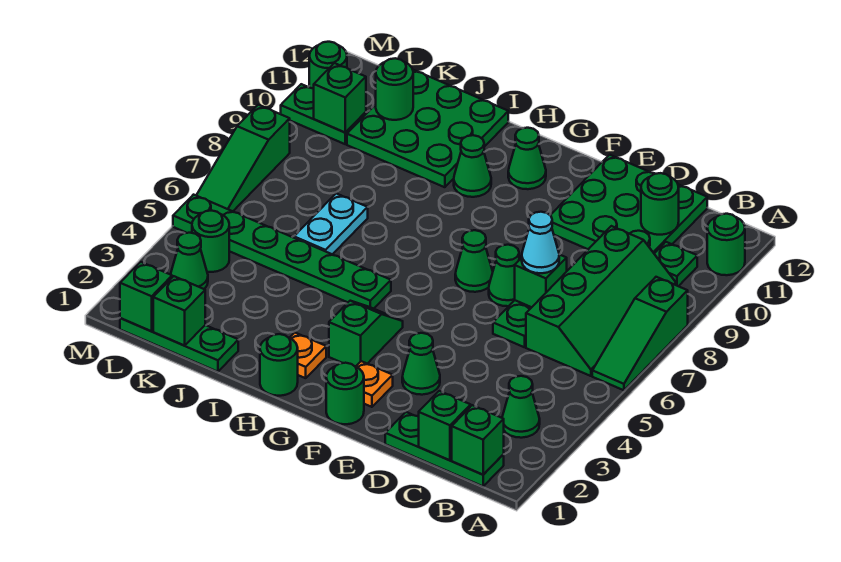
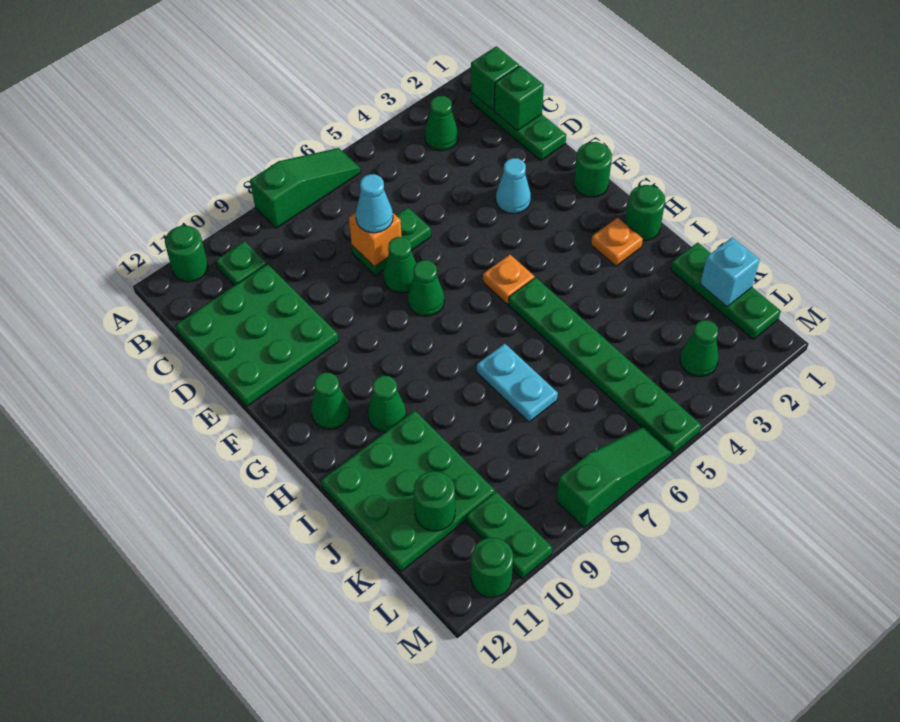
green 2x4 slope [526,226,676,376] -> none
green 1x1 round brick [641,173,679,235] -> none
green 1x1 brick [515,255,567,307] -> orange 1x1 brick [349,213,402,267]
green 1x1 cone [402,333,440,395] -> cyan 1x1 cone [496,158,531,214]
orange 1x1 plate [356,361,393,407] -> orange 1x1 plate moved to [483,255,534,304]
green 1x2 slope [329,301,403,366] -> none
cyan 1x2 plate [294,193,368,254] -> cyan 1x2 plate turned to [477,344,558,422]
green 1x1 brick [153,276,205,345] -> cyan 1x1 brick [700,237,760,306]
green 1x1 brick [120,262,172,331] -> none
green 1x1 round brick [192,211,229,272] -> none
green 1x1 brick [314,63,366,133] -> none

